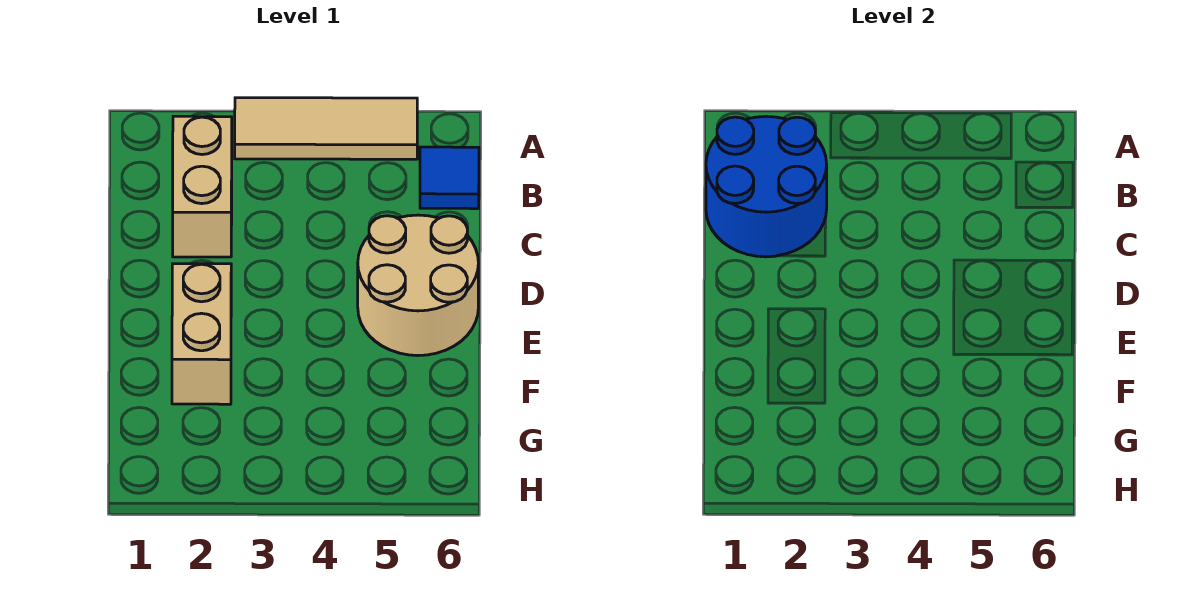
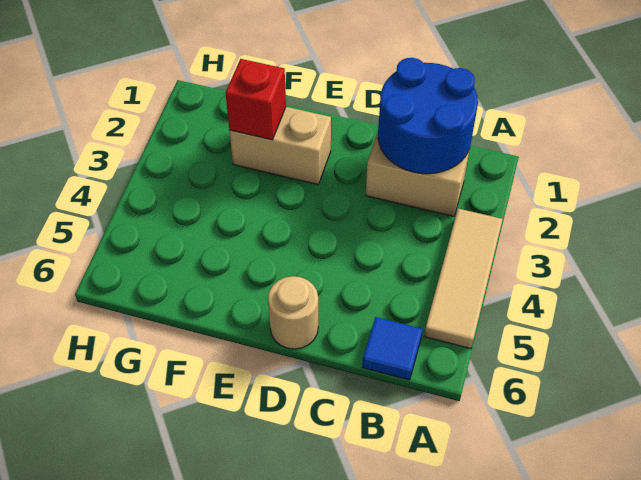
tan 2x2 round brick [358,215,478,356] -> tan 1x1 round brick [268,276,318,349]
none -> red 1x1 brick [226,59,286,140]

